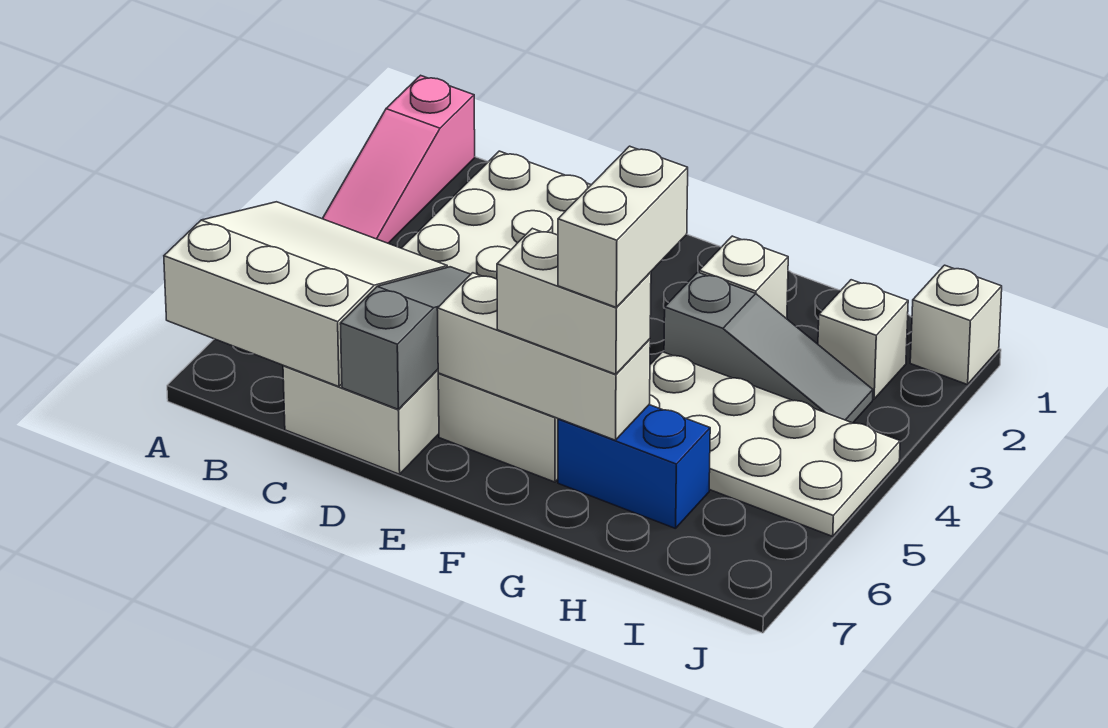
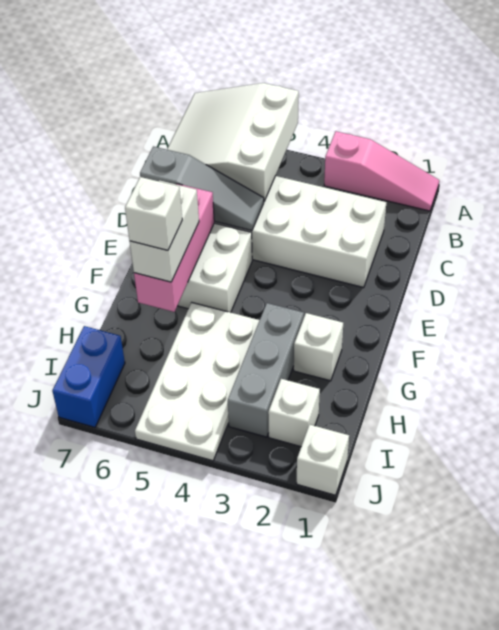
pink 1x3 slope [323,75,475,243] -> pink 1x3 slope turned to [324,131,439,211]
white 3x3 slope [164,202,447,387] -> white 3x3 slope turned to [167,83,299,201]
white 1x3 brick [437,273,650,440] -> pink 1x3 brick [134,184,215,312]
grey 1x3 slope [664,272,873,423] -> grey 1x3 brick [228,303,304,437]
white 1x2 brick [558,146,688,307] -> white 1x1 brick [125,177,182,250]
blue 1x2 brick [558,405,710,529] -> blue 1x2 brick moved to [52,326,125,427]

